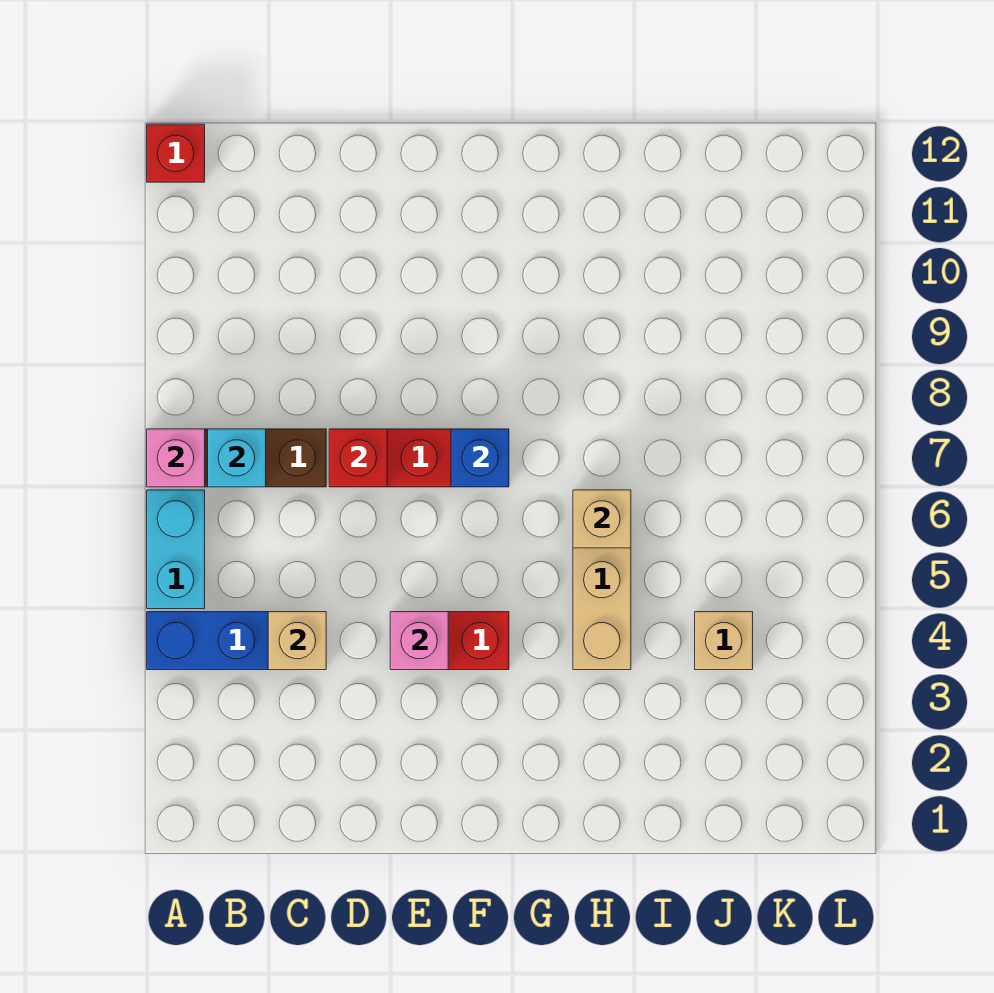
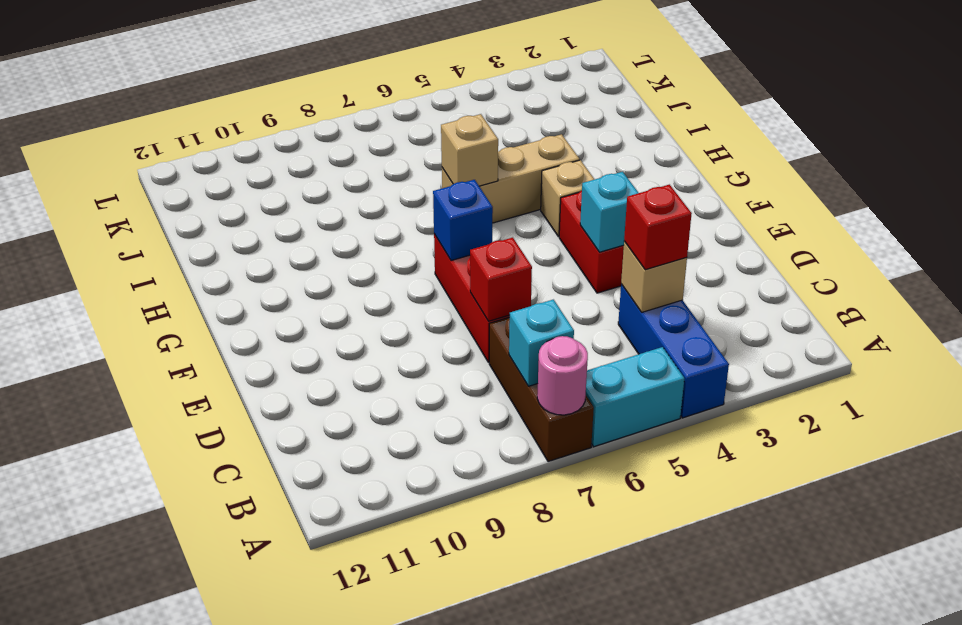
pink 1x1 brick [147,429,205,487] -> pink 1x1 round brick [537,336,588,415]
red 1x1 brick [147,124,205,182] -> red 1x1 brick moved to [624,185,692,270]
pink 1x1 brick [390,612,448,670] -> cyan 1x1 brick [580,172,638,252]
tan 1x1 brick [695,612,753,670] -> tan 1x1 brick moved to [541,160,594,237]

